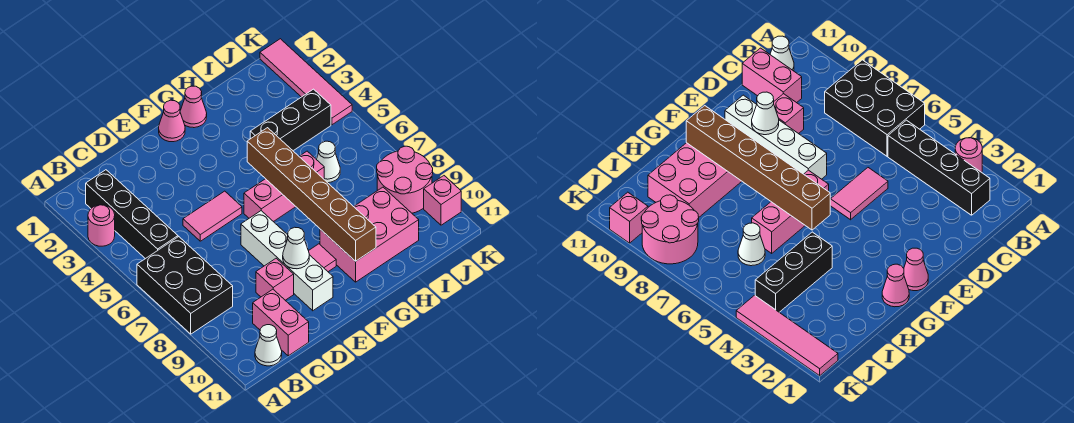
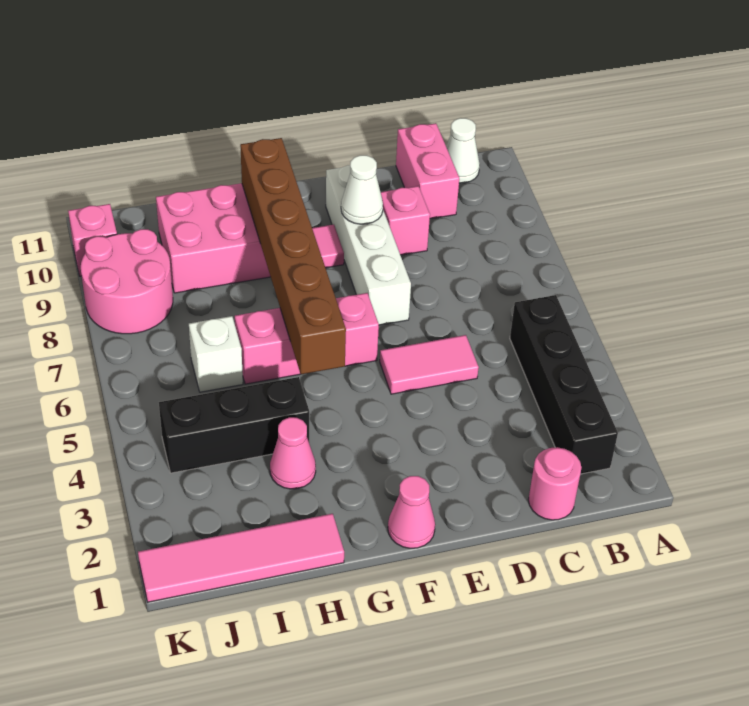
pink 1x1 round brick [88,205,115,246] -> pink 1x1 round brick moved to [528,447,582,520]
black 2x3 brick [137,237,233,334] -> none
pink 1x1 cone [180,86,207,128] -> pink 1x1 cone moved to [270,417,316,489]
white 1x1 cone [316,141,340,183] -> white 1x1 brick [189,316,243,392]
pink 1x4 tile [260,39,352,125] -> pink 1x4 tile turned to [138,514,344,602]

